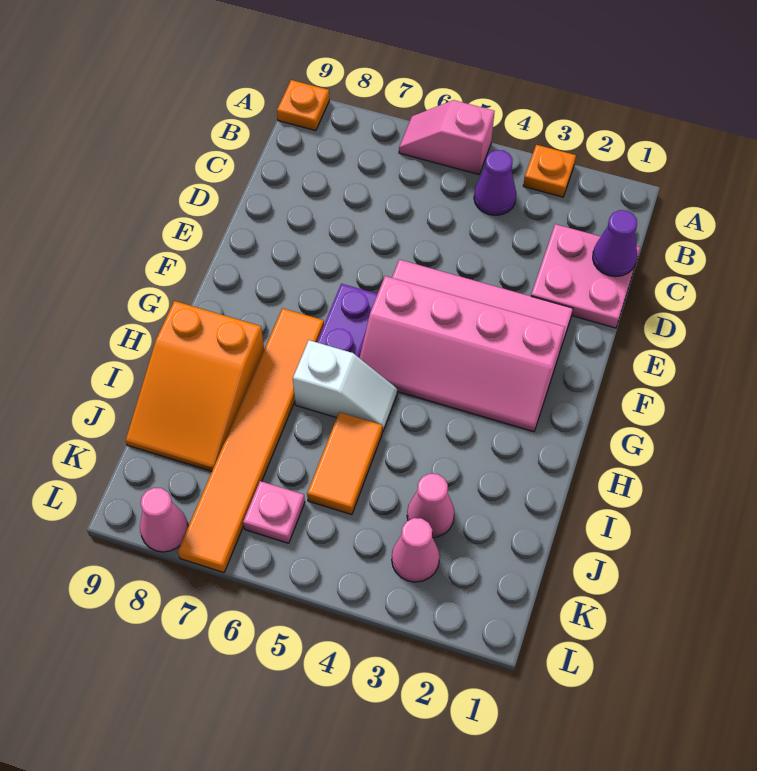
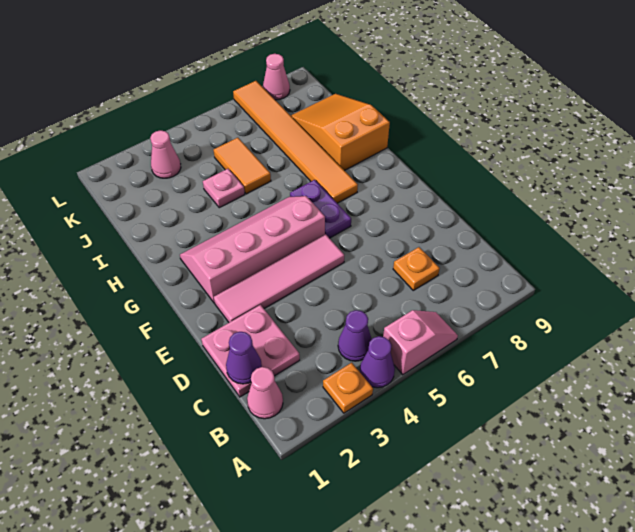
none -> purple 1x1 cone [360,336,395,388]
orange 1x1 plate [277,80,329,131] -> orange 1x1 plate moved to [393,247,440,290]
white 1x2 slope [293,340,397,431] -> none
pink 1x1 cone [407,474,454,538] -> pink 1x1 cone moved to [247,367,283,419]
pink 1x1 plate [243,481,305,543] -> pink 1x1 plate moved to [203,169,245,208]

